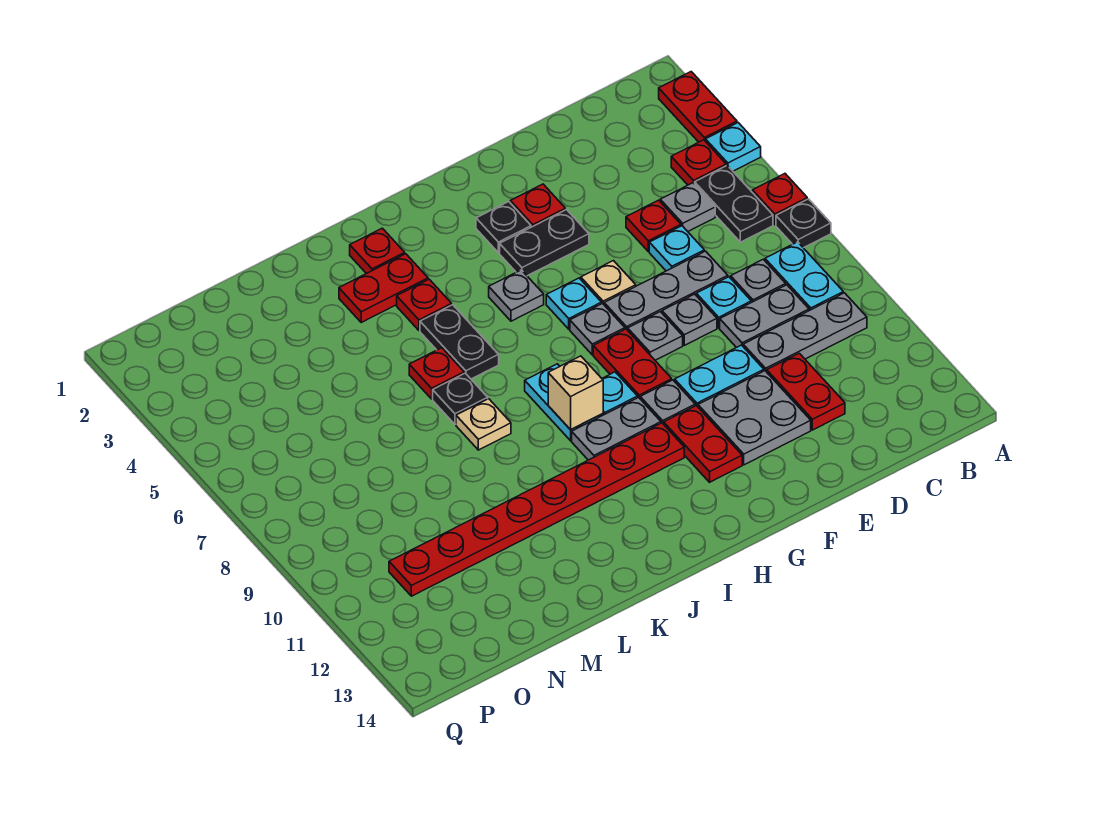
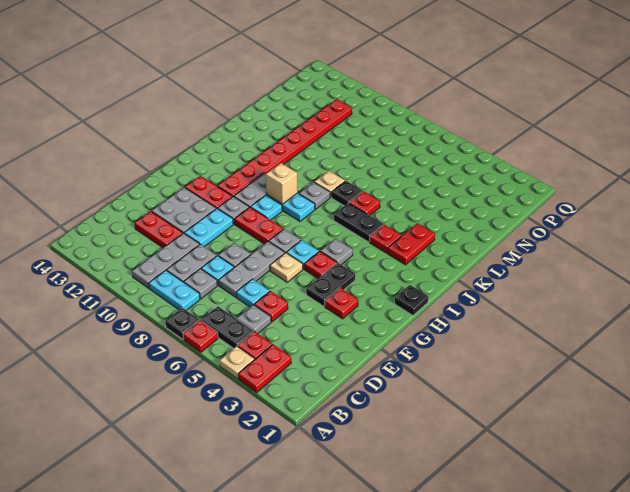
red 1x2 plate [659,72,737,142] -> red 1x2 plate turned to [238,345,291,393]
cyan 1x1 plate [706,123,761,171] -> tan 1x1 plate [220,346,255,379]
grey 1x1 plate [628,312,683,360] -> grey 1x1 plate moved to [299,182,330,209]
black 1x1 plate [476,202,531,253] -> black 1x1 plate moved to [395,285,428,316]
red 1x1 plate [350,228,405,274] -> red 1x1 plate moved to [304,251,337,279]

